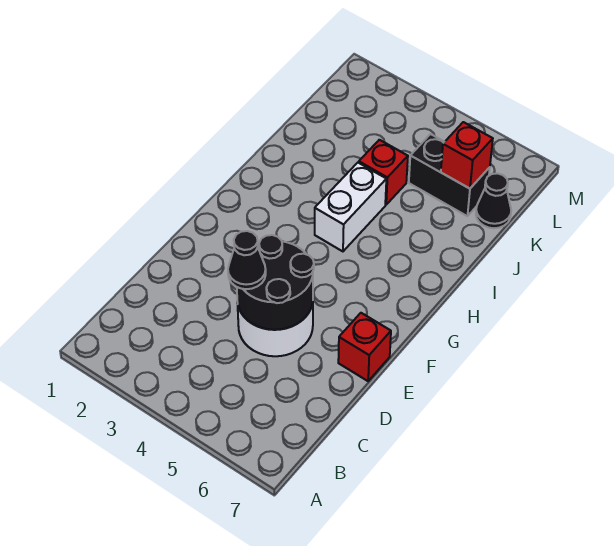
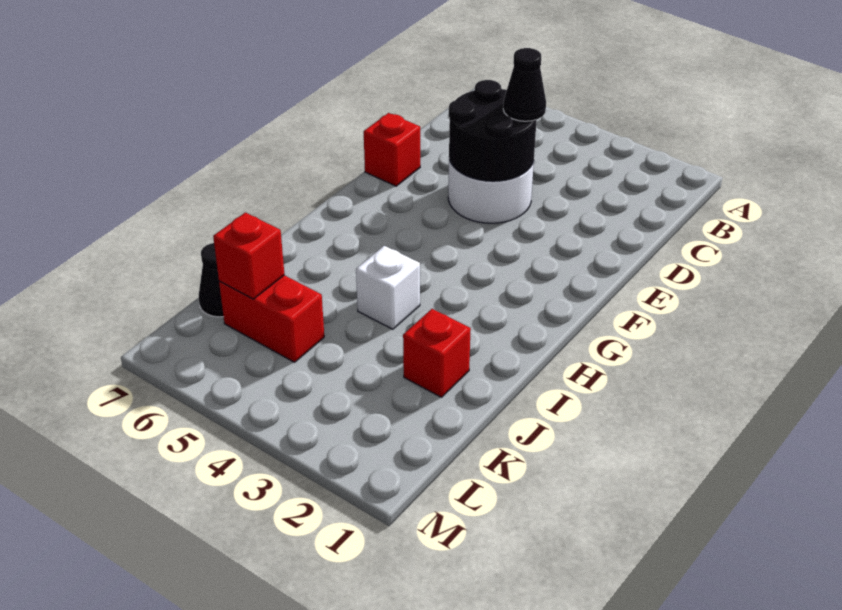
white 1x2 brick [315,163,386,251] -> white 1x1 brick [356,246,420,329]
red 1x1 brick [359,140,408,205] -> red 1x1 brick moved to [403,309,471,397]
black 1x2 brick [409,134,490,216] -> red 1x2 brick [219,275,324,362]

